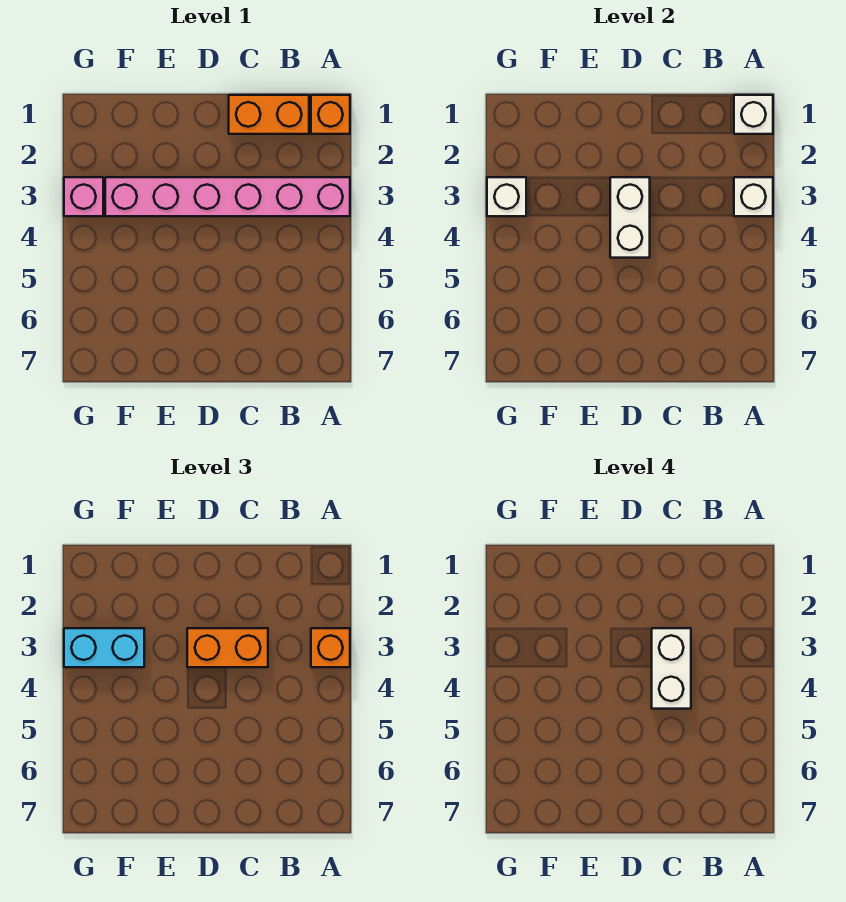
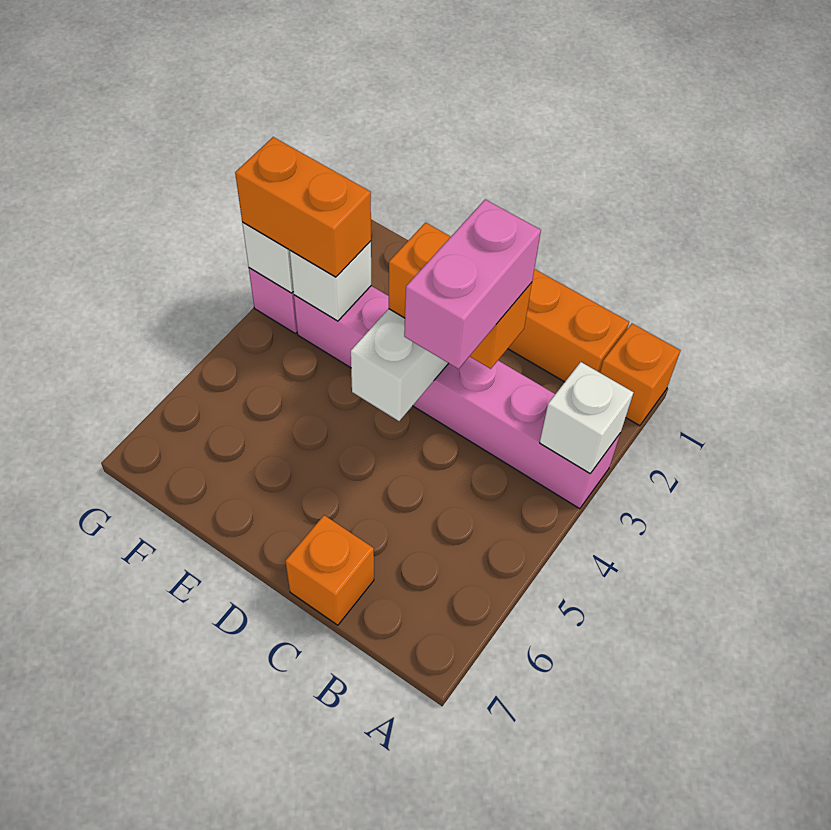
white 1x1 brick [734,95,773,134] -> white 1x1 brick moved to [290,241,371,321]
orange 1x1 brick [311,628,350,667] -> orange 1x1 brick moved to [285,515,374,625]
white 1x2 brick [652,628,691,709] -> pink 1x2 brick [404,200,541,369]
cyan 1x2 brick [64,628,144,667] -> orange 1x2 brick [235,137,371,277]

